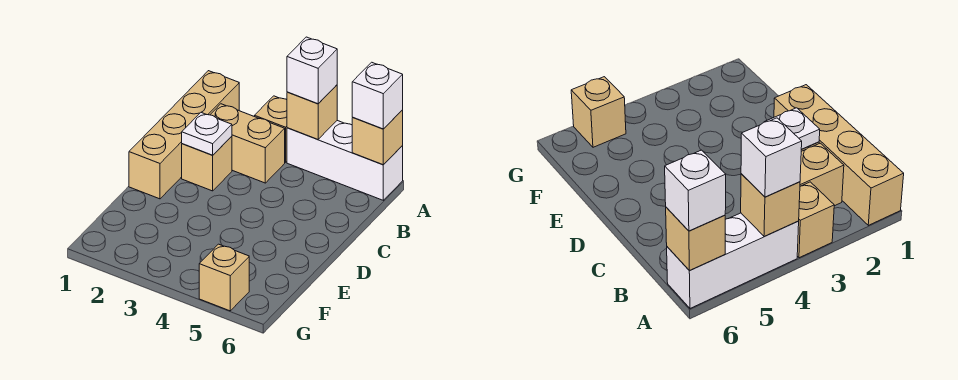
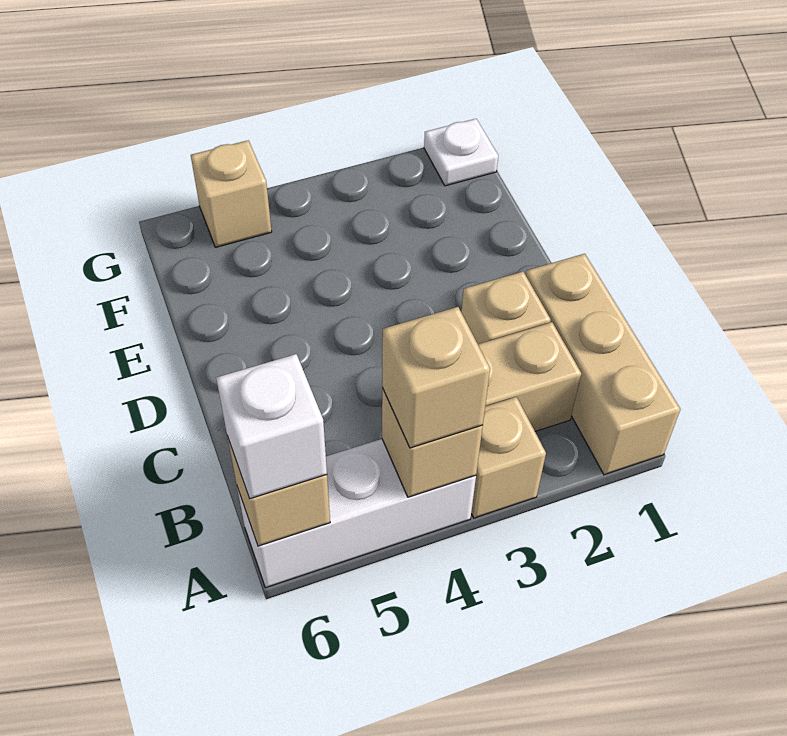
tan 1x4 brick [129,71,239,199] -> tan 1x3 brick [526,254,680,475]
white 1x1 brick [287,37,337,104] -> tan 1x1 brick [382,307,490,448]
white 1x1 plate [182,113,232,155] -> white 1x1 plate moved to [424,119,498,186]

